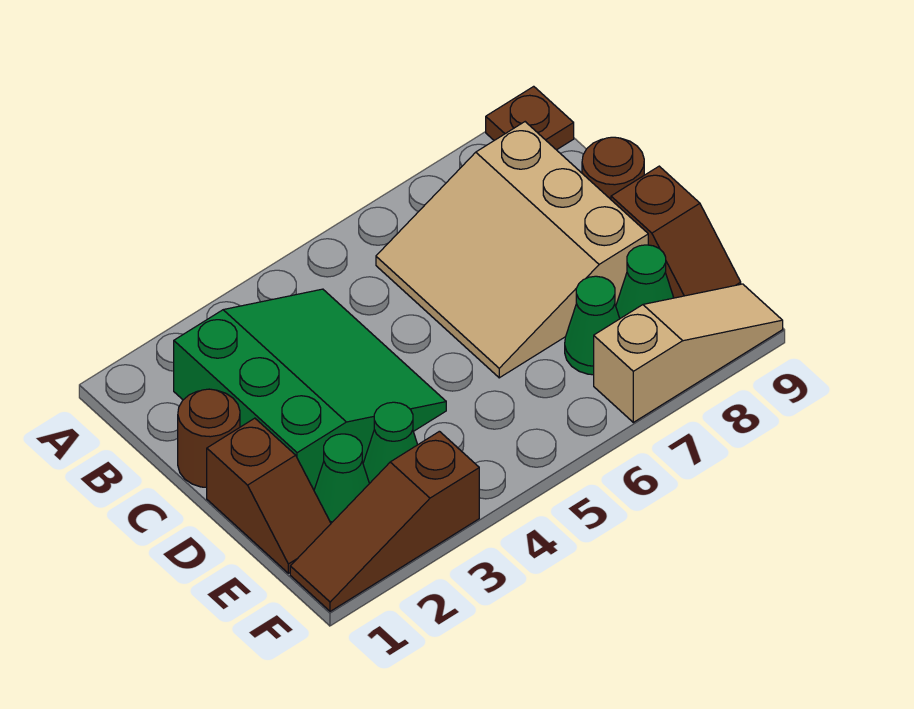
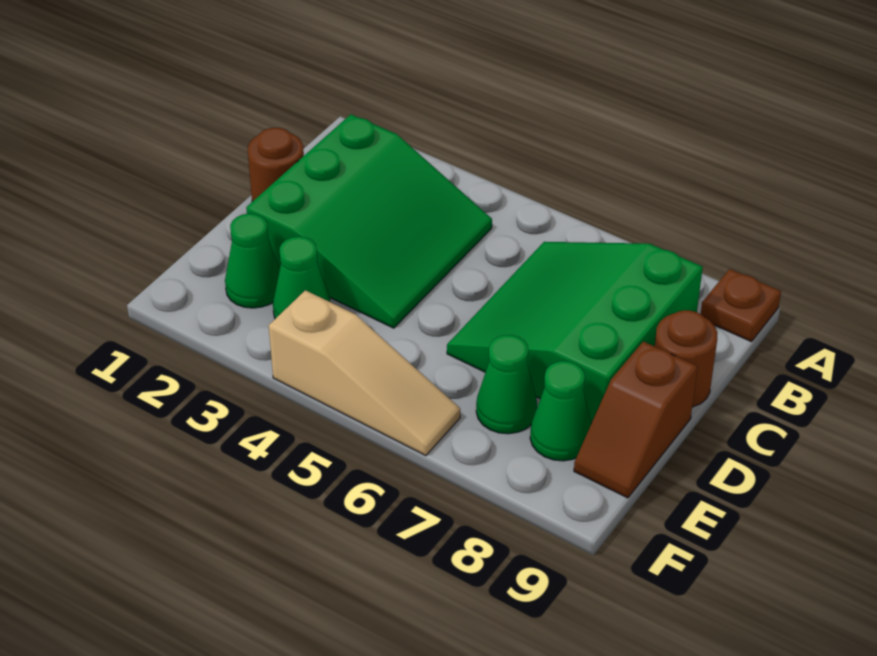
tan 3x3 slope [376,122,648,378] -> green 3x3 slope [447,242,703,423]
brown 1x2 slope [207,418,331,573] -> none
brown 1x3 slope [290,431,479,611] -> none
tan 1x3 slope [594,284,783,422] -> tan 1x3 slope moved to [269,290,460,456]

